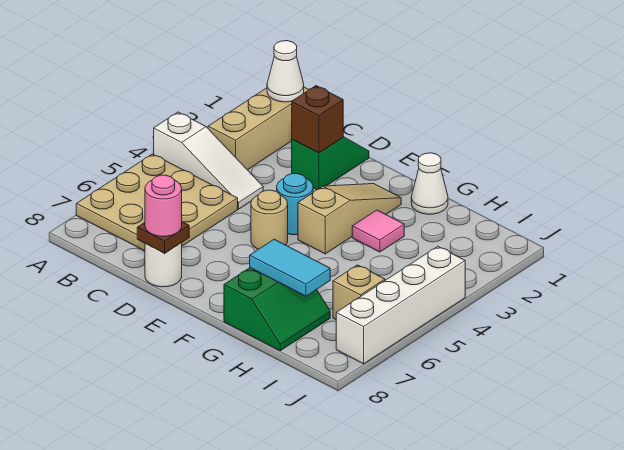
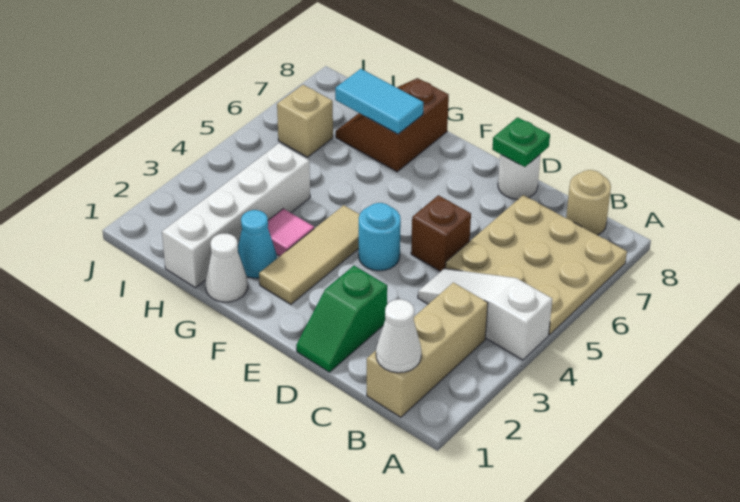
brown 1x1 brick [292,86,343,153] -> brown 1x1 brick moved to [411,195,471,271]
brown 1x1 plate [137,222,189,253] -> green 1x1 plate [492,117,550,167]
pink 1x1 round brick [145,175,182,237] -> none
tan 1x1 round brick [251,190,288,249] -> tan 1x1 round brick moved to [566,170,611,235]
tan 1x3 slope [298,184,401,254] -> tan 1x3 tile [259,205,360,304]
none -> cyan 1x1 cone [238,210,277,278]
green 2x2 slope [224,268,330,351] -> brown 2x2 slope [336,78,449,172]
white 1x4 brick [336,246,465,364] -> white 1x4 brick moved to [162,143,310,288]

